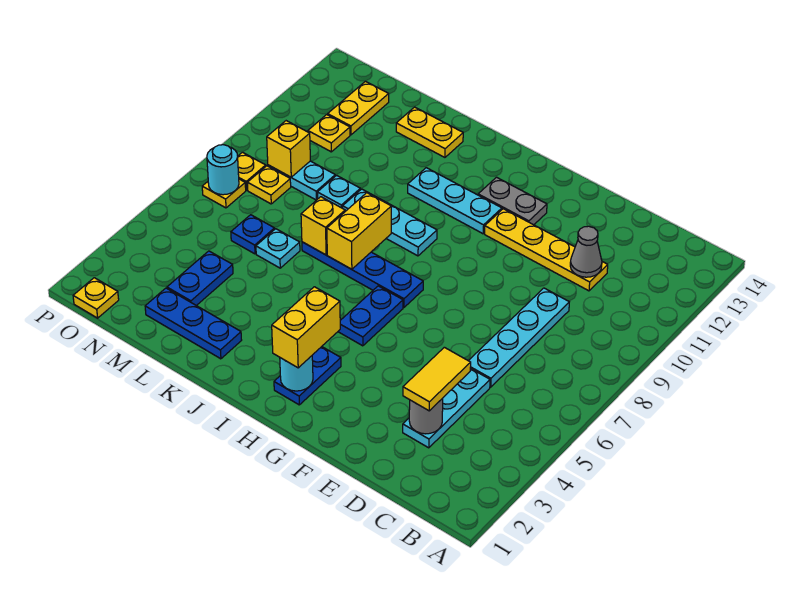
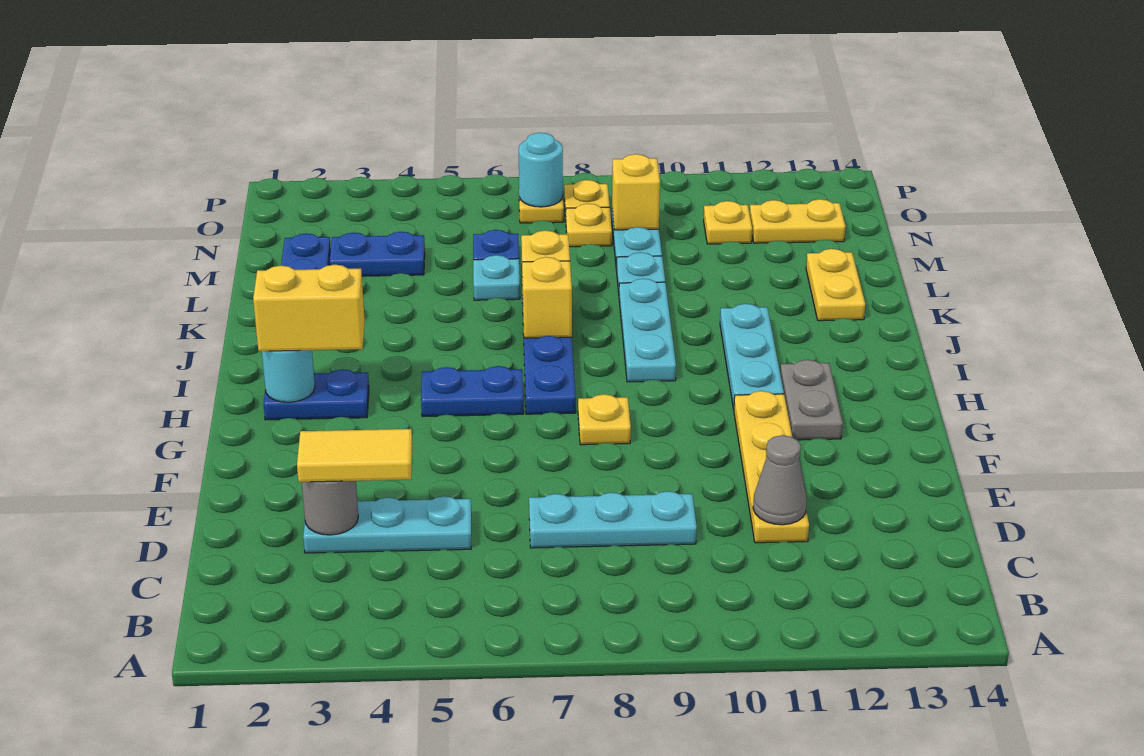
cyan 1x4 plate [469,288,569,387] -> cyan 1x3 plate [529,491,697,548]
yellow 1x2 brick [327,193,391,269] -> yellow 1x1 brick [522,257,572,338]
yellow 1x1 plate [73,278,119,318] -> yellow 1x1 plate moved to [578,394,631,445]

